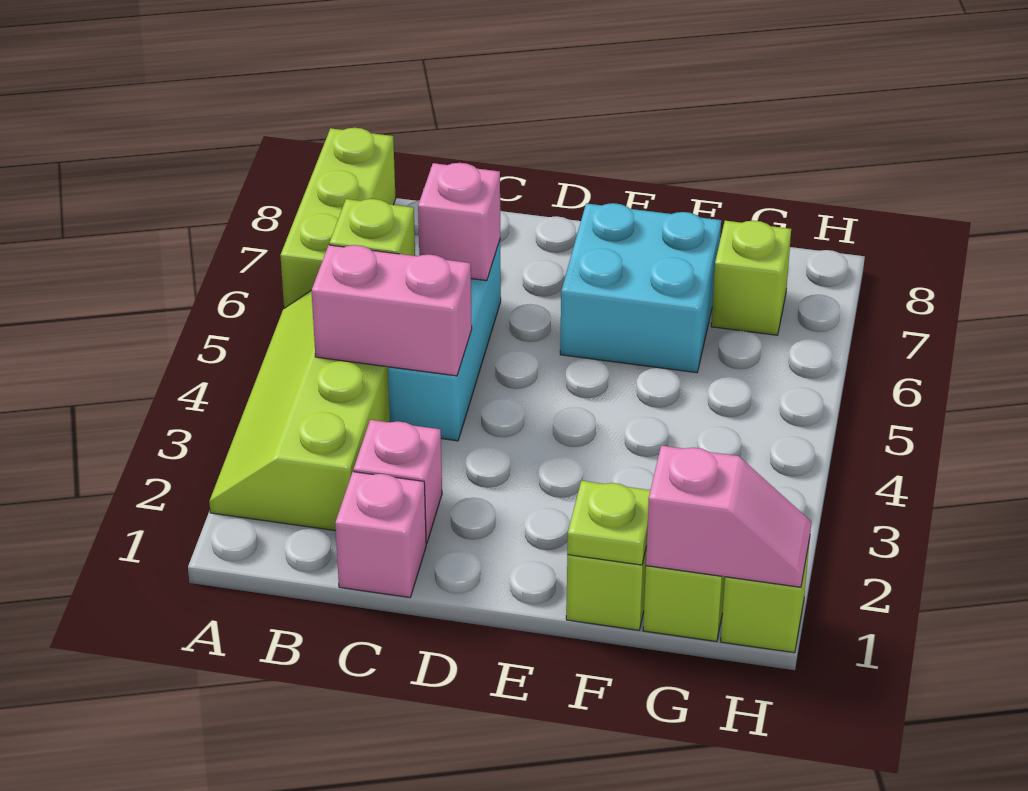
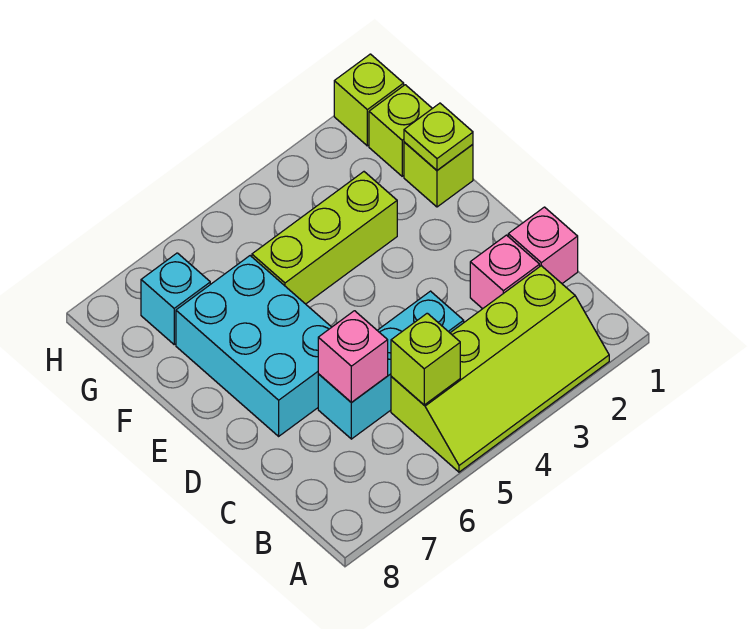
lime 1x3 brick [280,128,396,308] -> lime 1x3 brick moved to [252,172,397,304]
pink 1x2 brick [311,245,472,376] -> none
cyan 2x2 brick [560,203,721,373] -> cyan 2x3 brick [176,256,331,436]
pink 1x2 slope [646,446,811,587] -> none
lime 1x1 brick [711,221,791,335] -> cyan 1x1 brick [141,253,210,344]

